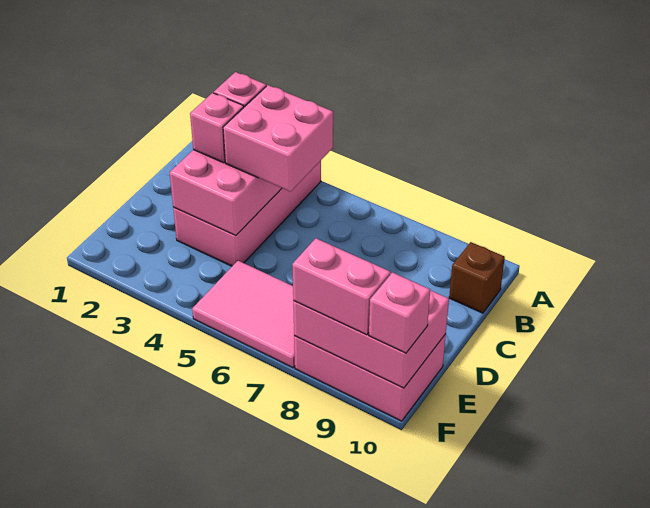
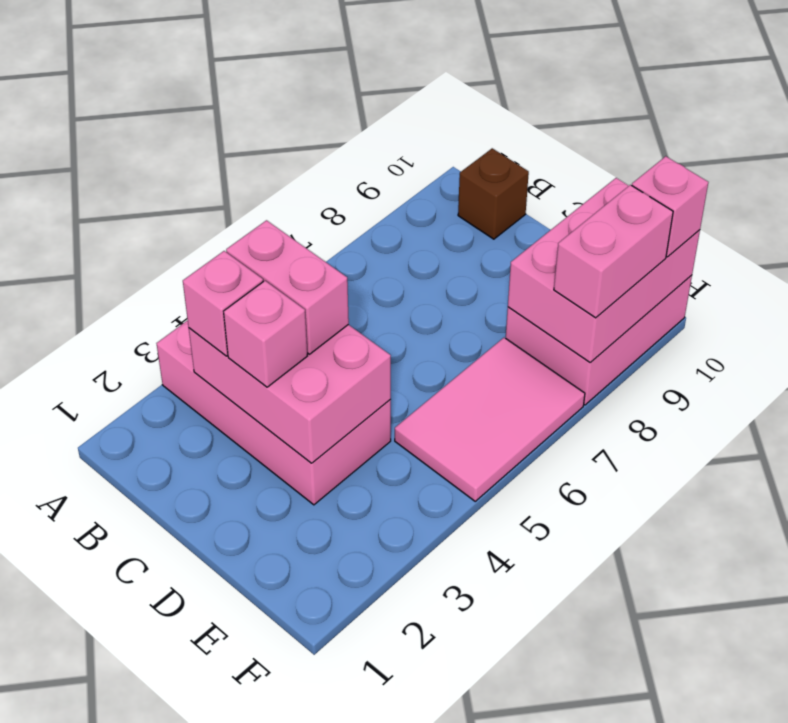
pink 2x2 brick [223,85,333,192] -> pink 1x2 brick [226,220,349,354]

